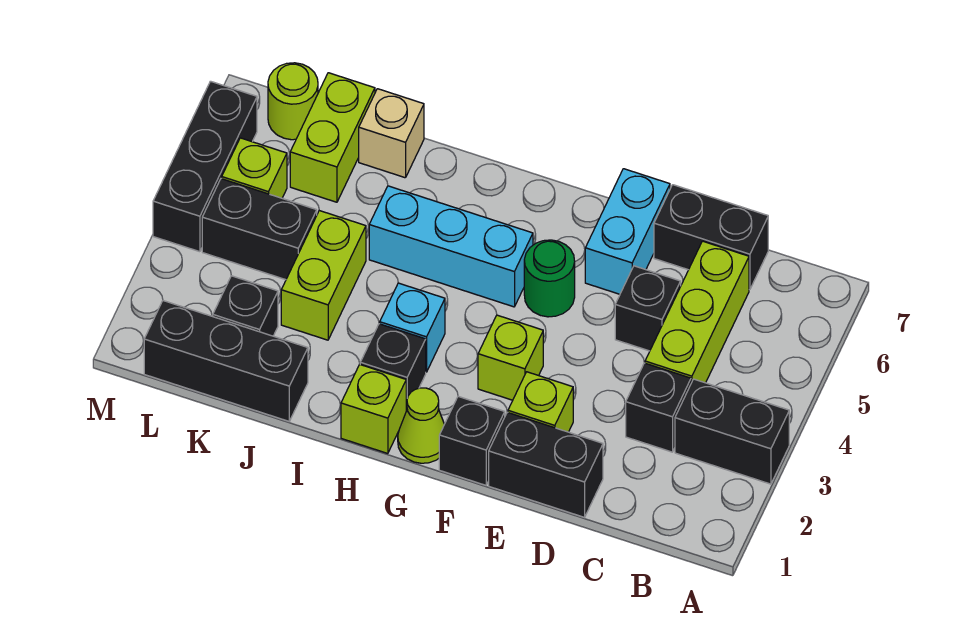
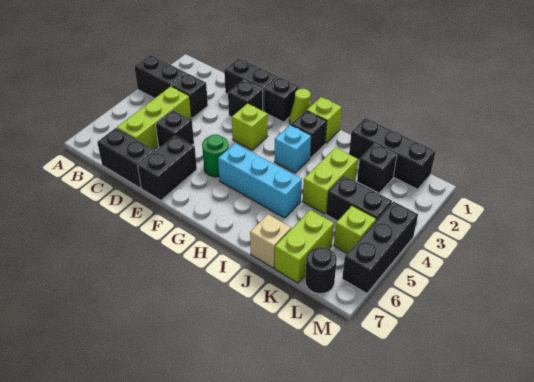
lime 1x1 brick [508,372,573,432] -> black 1x1 brick [228,80,263,117]
cyan 1x2 brick [585,169,670,294] -> black 1x2 brick [138,136,197,200]
lime 1x1 round brick [268,63,318,140] -> black 1x1 round brick [305,247,337,294]

